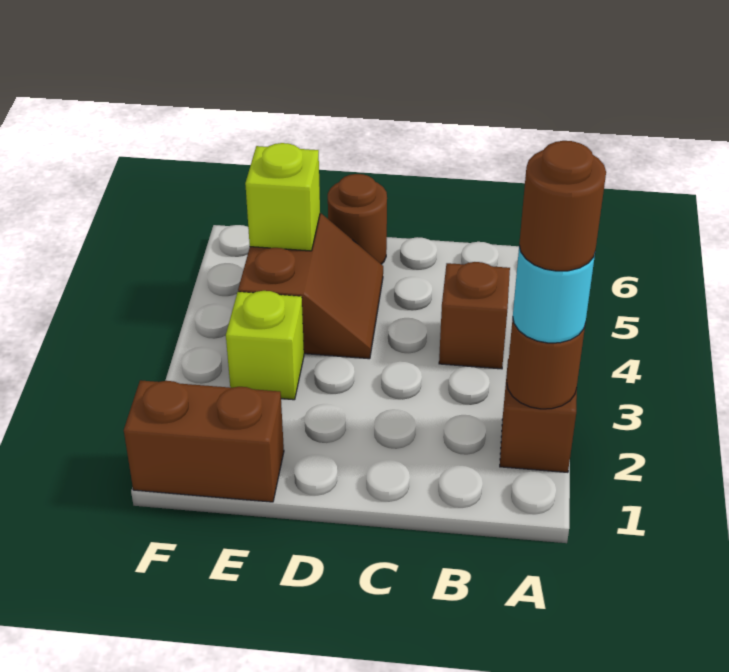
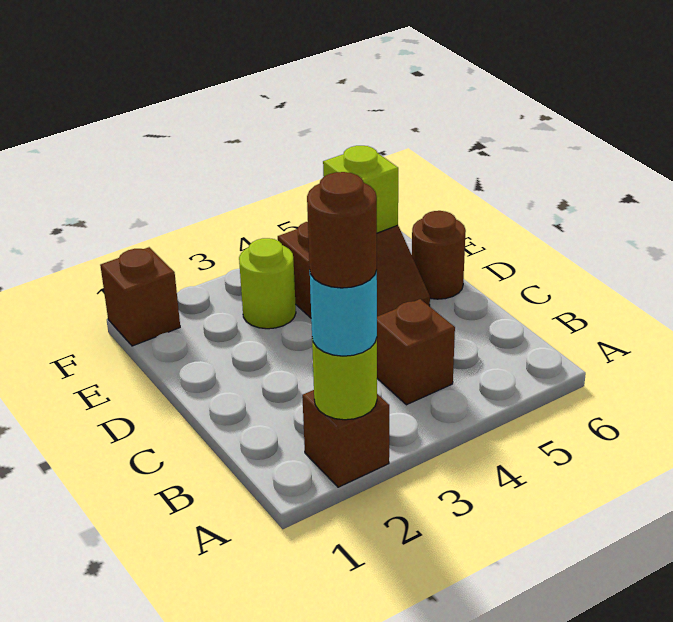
brown 1x1 round brick [507,319,585,409] -> lime 1x1 round brick [312,338,377,420]
brown 1x2 brick [124,380,284,502] -> brown 1x1 brick [100,247,180,346]
lime 1x1 brick [226,291,304,400] -> lime 1x1 round brick [239,238,296,329]

